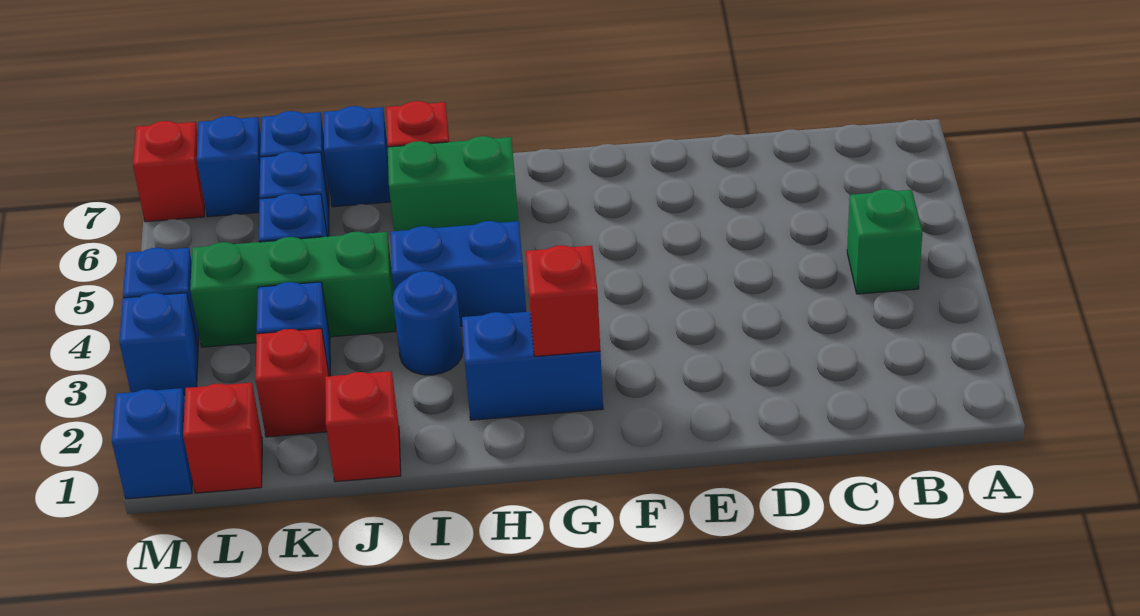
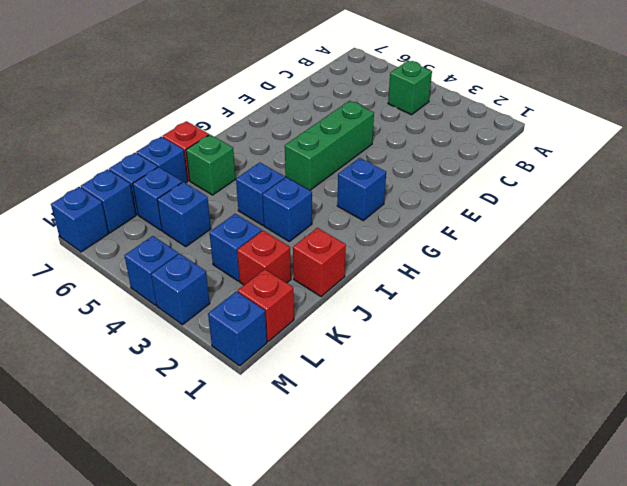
blue 1x2 brick [462,312,603,420] -> blue 1x1 brick [337,158,386,220]
red 1x1 brick [526,245,600,356] -> none
blue 1x2 brick [390,221,526,326] -> blue 1x1 brick [236,162,285,225]
green 1x2 brick [388,136,518,231] -> green 1x1 brick [186,135,236,195]
blue 1x1 round brick [393,271,463,375] -> blue 1x1 brick [262,177,312,241]
green 1x3 brick [190,232,396,347] -> green 1x3 brick moved to [285,101,374,190]
red 1x1 brick [133,121,205,222] -> blue 1x1 brick [51,187,108,252]

